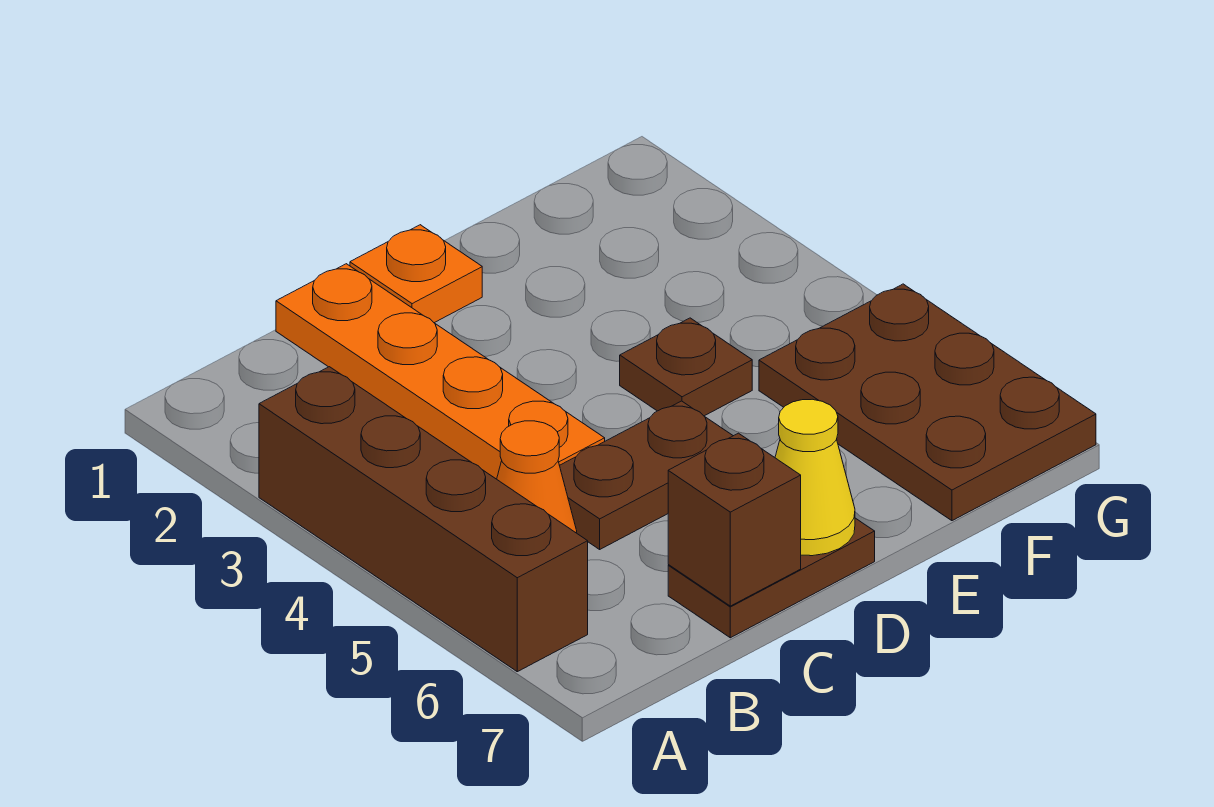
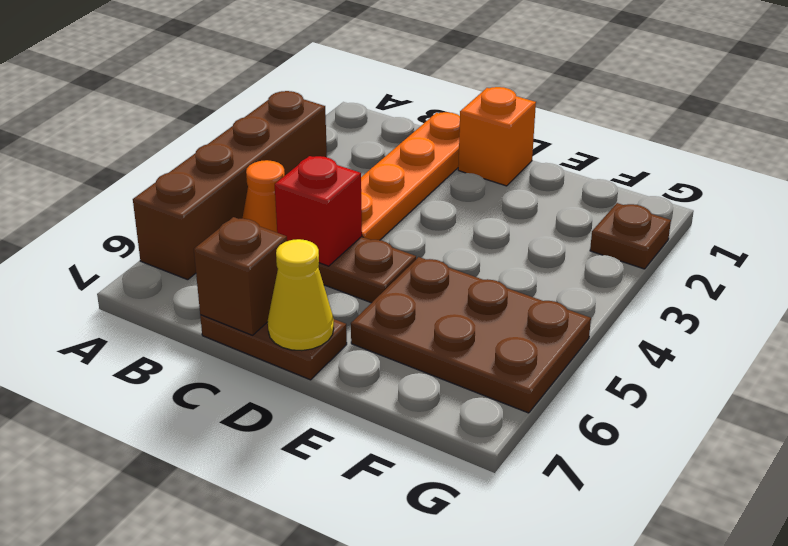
none -> red 1x1 brick [275,156,362,266]
orange 1x1 plate [350,225,482,323] -> orange 1x1 brick [458,87,536,186]
brown 1x1 plate [620,318,752,416] -> brown 1x1 plate moved to [590,203,671,269]
brown 2x3 plate [759,284,1096,521] -> brown 2x3 plate turned to [351,257,591,413]

